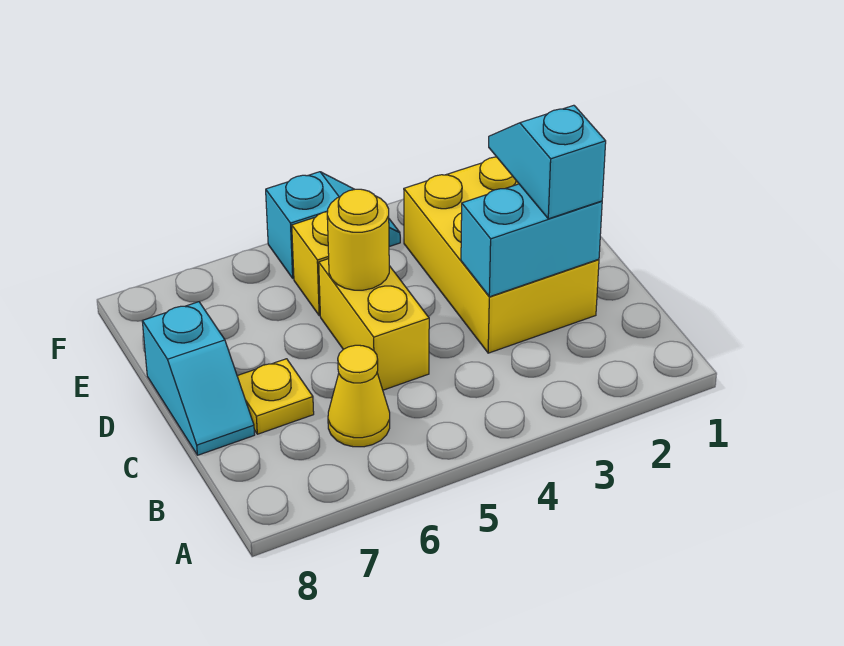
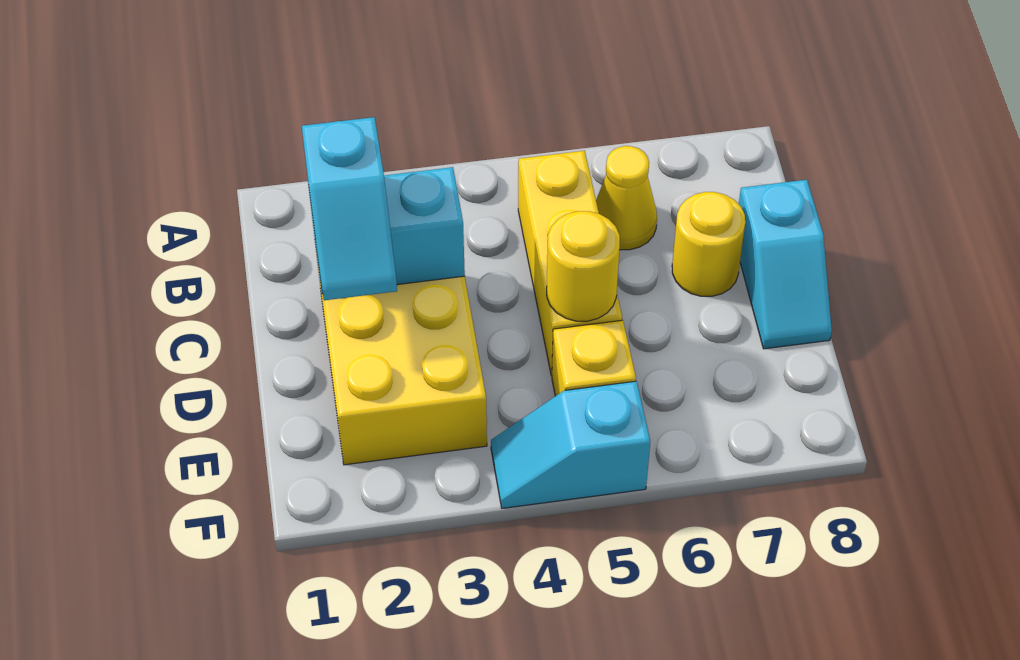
yellow 1x2 brick [319,259,429,390] -> yellow 1x3 brick [518,151,622,376]
yellow 1x1 plate [237,359,314,434] -> yellow 1x1 round brick [672,192,745,296]
cyan 1x2 slope [142,302,255,455] -> cyan 1x2 slope turned to [739,180,832,349]

